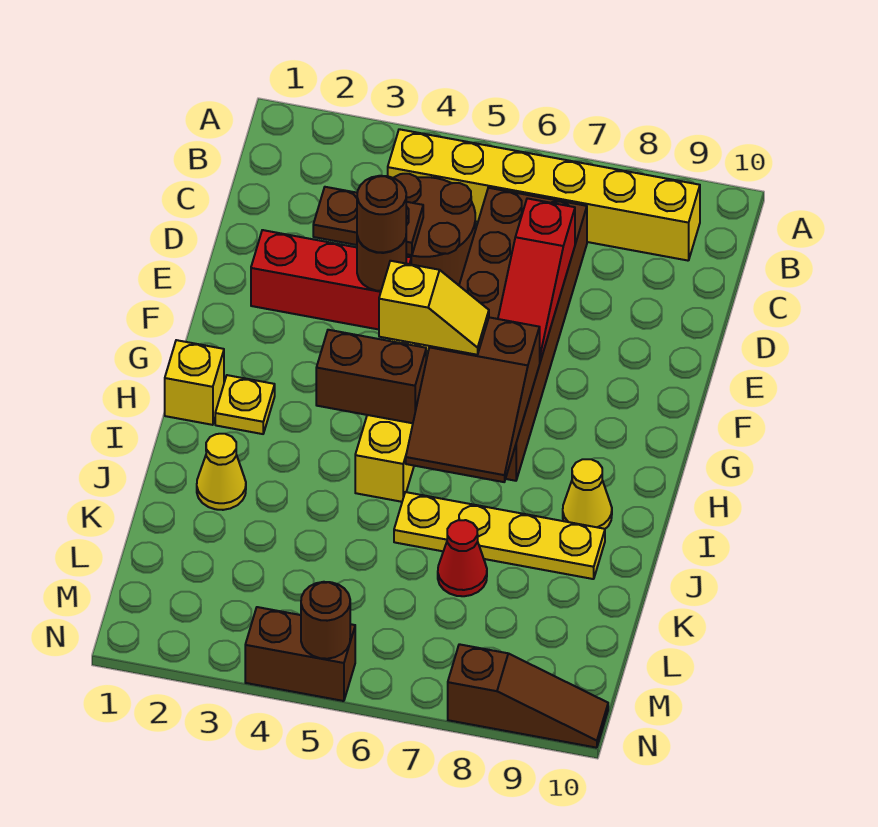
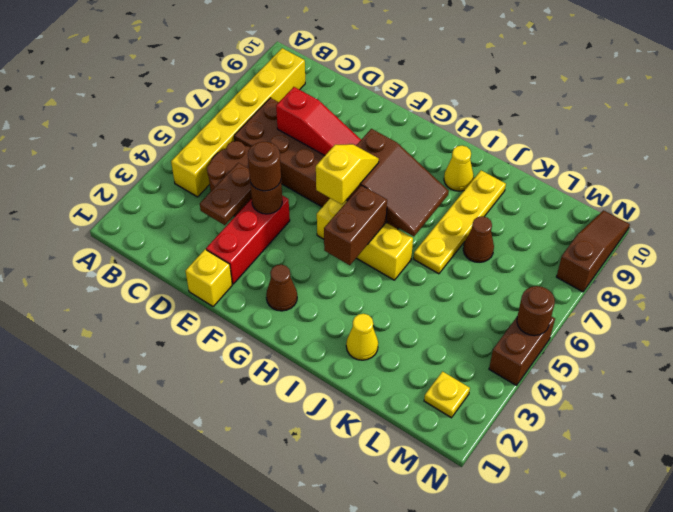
none -> brown 1x1 cone [266,265,297,311]
yellow 1x1 brick [165,340,224,425] -> yellow 1x1 brick moved to [185,250,232,306]
yellow 1x1 plate [215,375,275,434] -> yellow 1x1 plate moved to [424,372,470,418]
red 1x1 cone [438,520,487,596] -> brown 1x1 cone [463,216,494,262]

